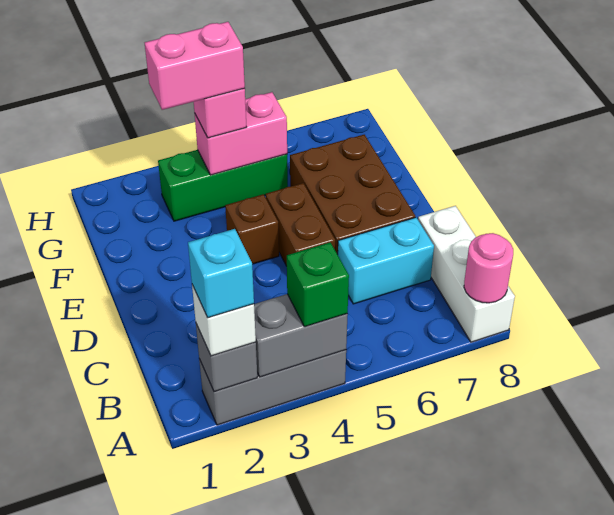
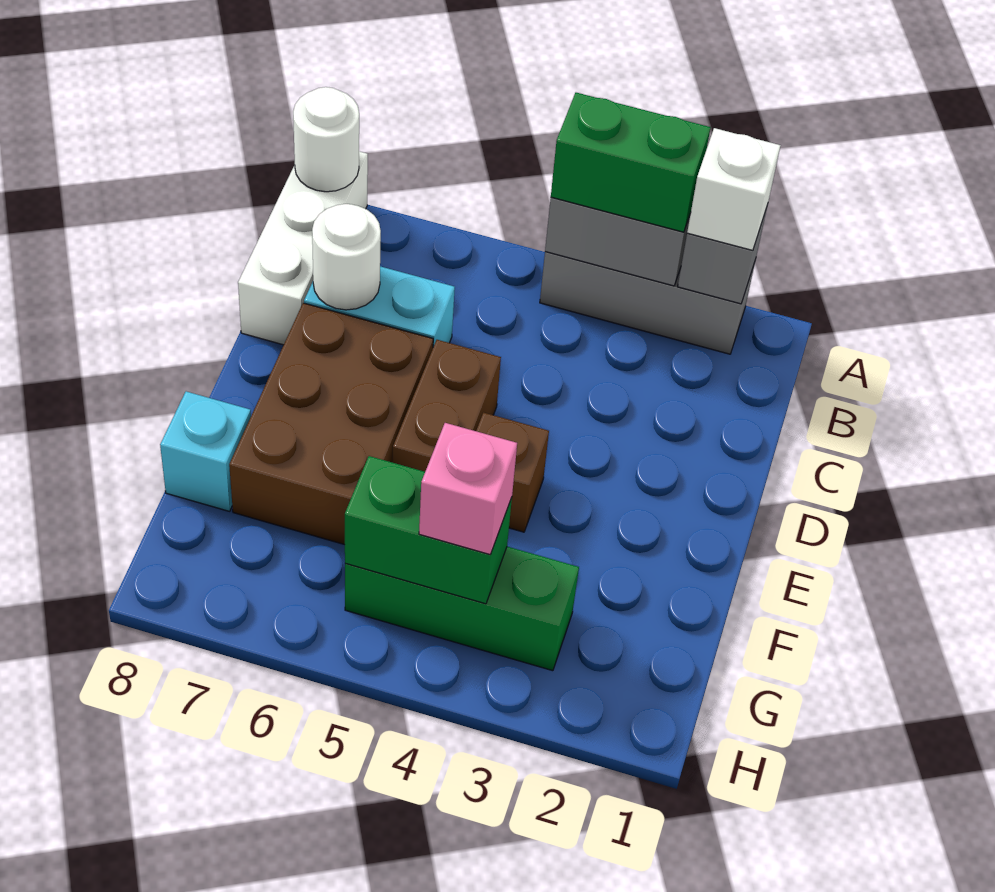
cyan 1x1 brick [188,229,254,318] -> cyan 1x1 brick moved to [160,391,251,511]
green 1x1 brick [287,242,349,327] -> green 1x2 brick [551,93,711,232]
pink 1x1 round brick [464,233,513,303] -> white 1x1 round brick [293,87,359,192]
none -> white 1x1 round brick [312,204,381,310]
pink 1x2 brick [145,22,245,110] -> none
pink 1x2 brick [195,92,287,175] -> green 1x2 brick [345,456,512,604]

